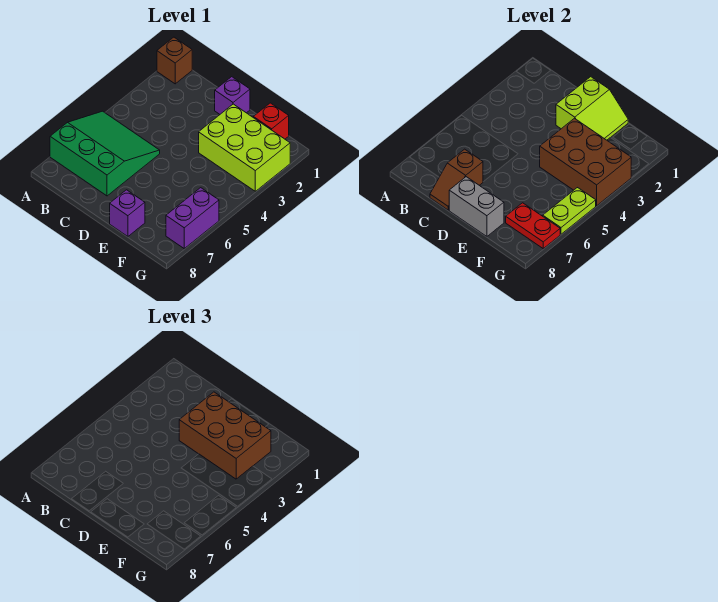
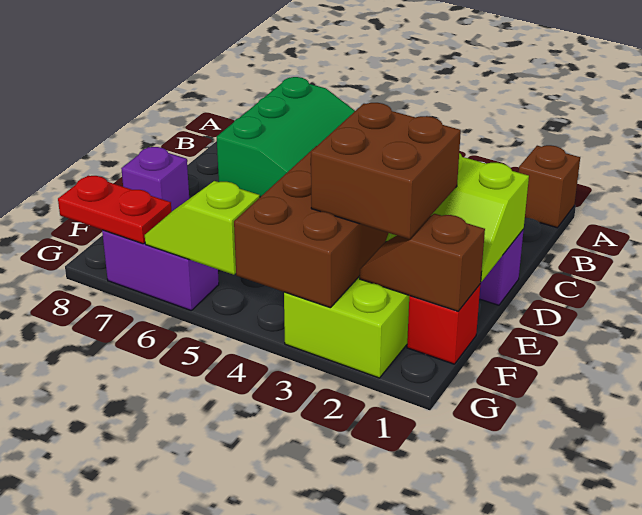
brown 1x2 slope [430,149,483,210] -> brown 1x2 slope moved to [360,214,485,311]
brown 2x3 brick [179,392,271,479] -> brown 2x2 brick [311,103,461,239]
grey 1x2 brick [449,177,504,236] -> none
red 1x2 plate [506,203,560,248] -> red 1x2 plate turned to [58,176,172,244]
lime 1x2 plate [543,188,596,234] -> lime 1x2 slope [145,181,260,275]

